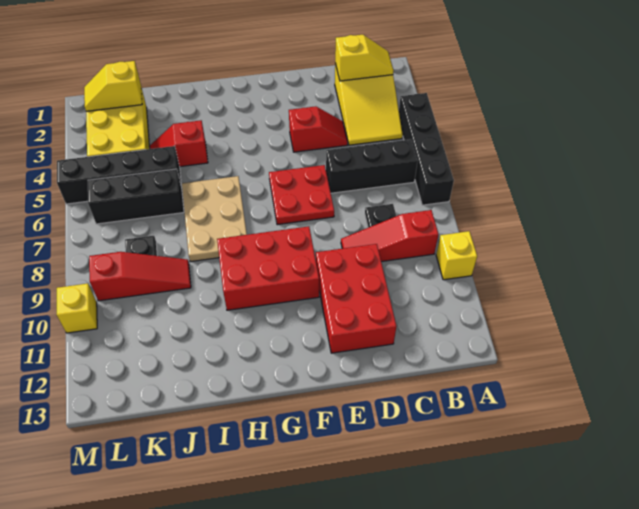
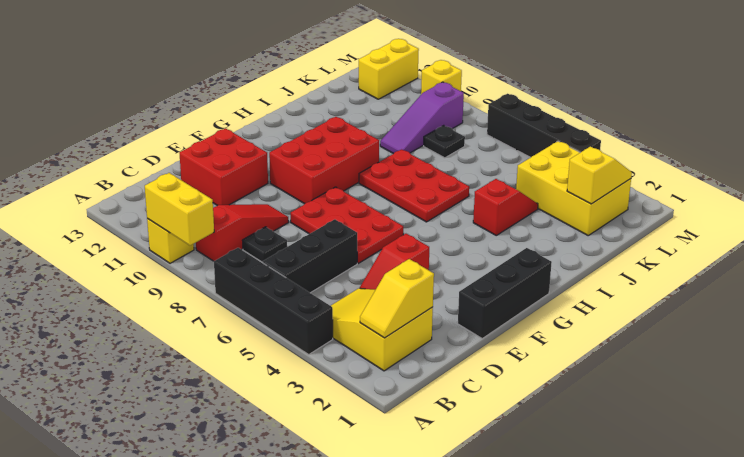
none -> yellow 1x2 brick [145,173,214,245]
red 2x3 brick [316,244,397,353] -> red 2x2 brick [180,128,268,206]
red 2x2 plate [269,165,334,225] -> red 2x3 plate [291,187,403,263]
tan 2x3 plate [182,176,247,262] -> red 2x3 plate [359,149,469,222]
black 1x4 brick [57,146,182,204] -> black 1x4 brick turned to [487,94,601,158]
black 1x3 brick [88,169,184,224] -> black 1x3 brick moved to [458,248,552,338]
red 1x3 slope [89,252,191,301] -> purple 1x3 slope [380,82,464,154]
none -> yellow 1x2 brick [359,39,419,99]

